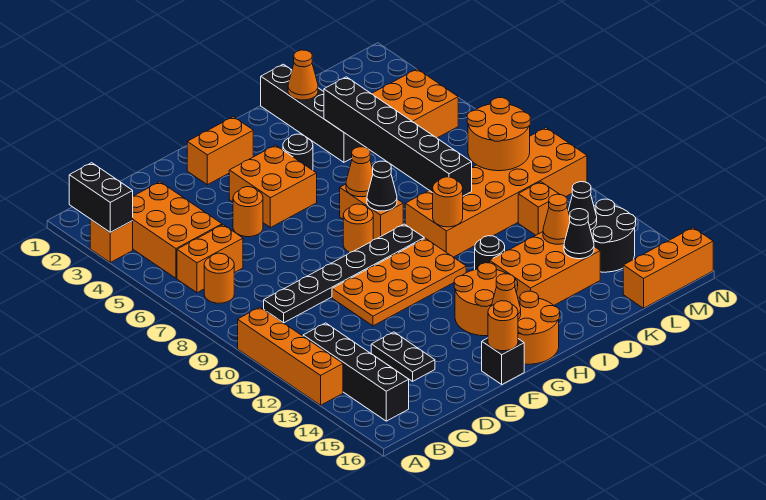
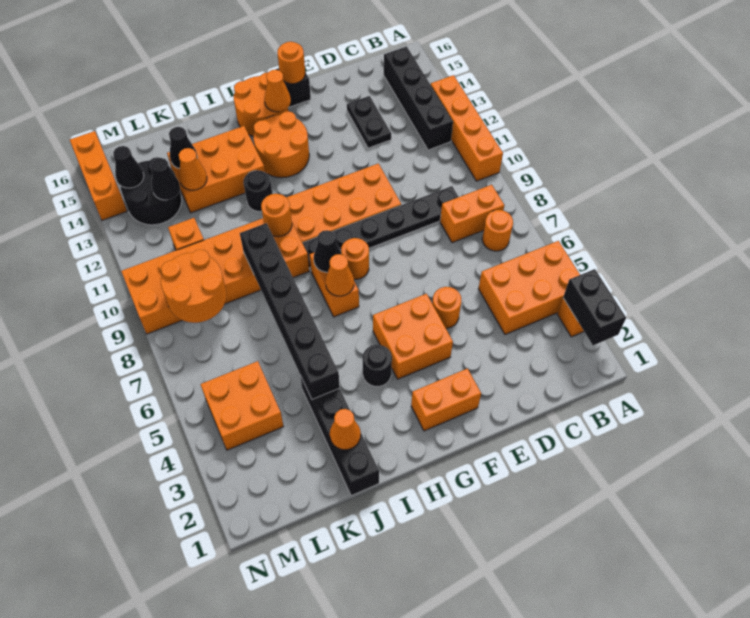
orange 2x3 brick [133,182,222,278] -> orange 2x3 brick turned to [478,241,580,334]
orange 1x2 brick [177,225,243,293] -> orange 1x2 brick moved to [440,185,504,243]
orange 1x3 brick [623,228,713,308] -> orange 1x3 brick turned to [70,131,127,220]
none -> black 1x1 cone [113,146,144,188]

